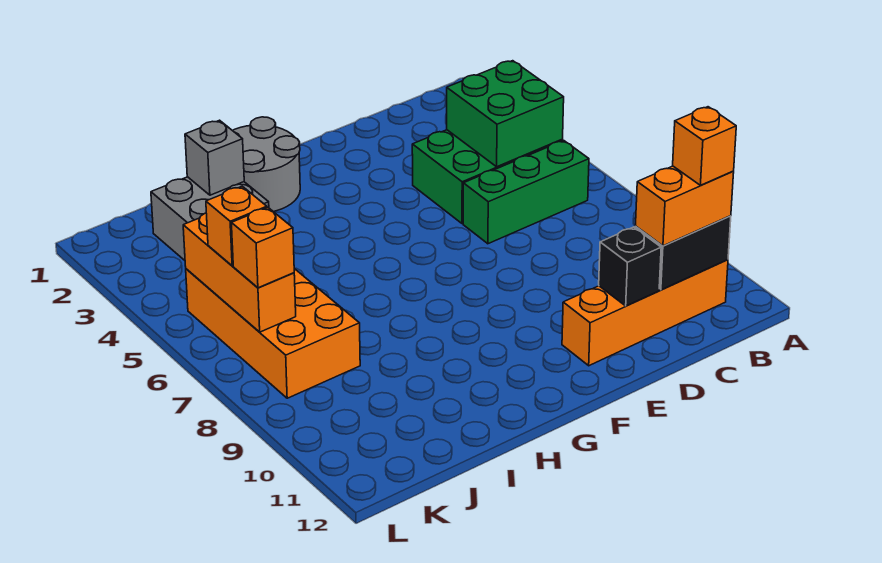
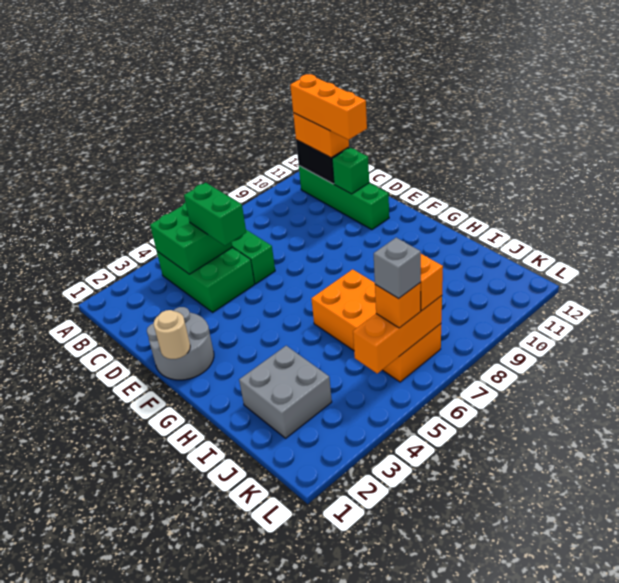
orange 1x4 brick [562,260,728,366] -> green 1x4 brick [299,166,389,230]
orange 1x1 brick [673,107,736,185] -> orange 1x3 brick [290,74,367,140]
none -> green 1x2 brick [184,183,246,246]
black 1x1 brick [599,227,661,306] -> green 1x1 brick [332,148,369,194]
none -> tan 1x1 round brick [153,310,190,359]
grey 2x2 round brick [232,117,300,212] -> grey 2x2 round brick moved to [147,307,214,380]
grey 1x1 brick [185,120,244,195] -> grey 1x1 brick moved to [374,238,421,299]
orange 2x4 brick [186,269,360,398] -> orange 2x4 brick turned to [311,269,441,382]

